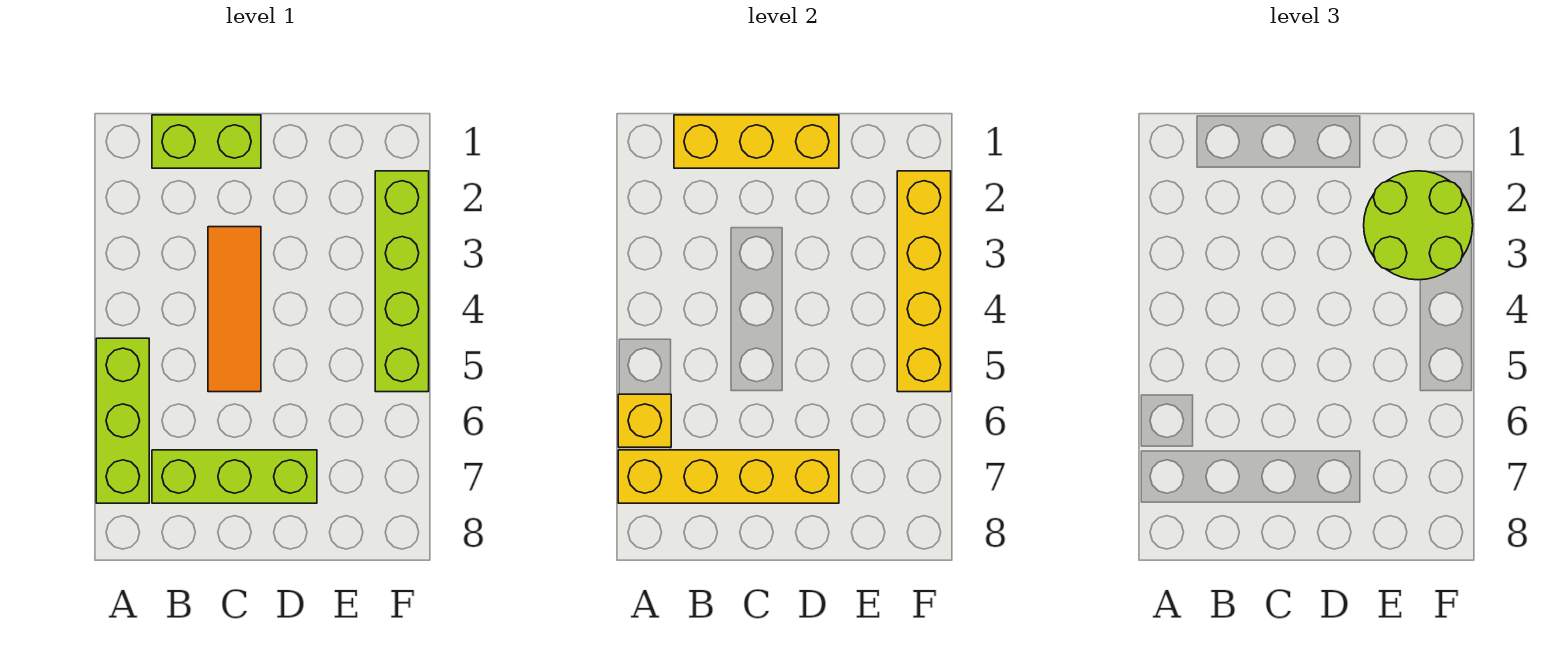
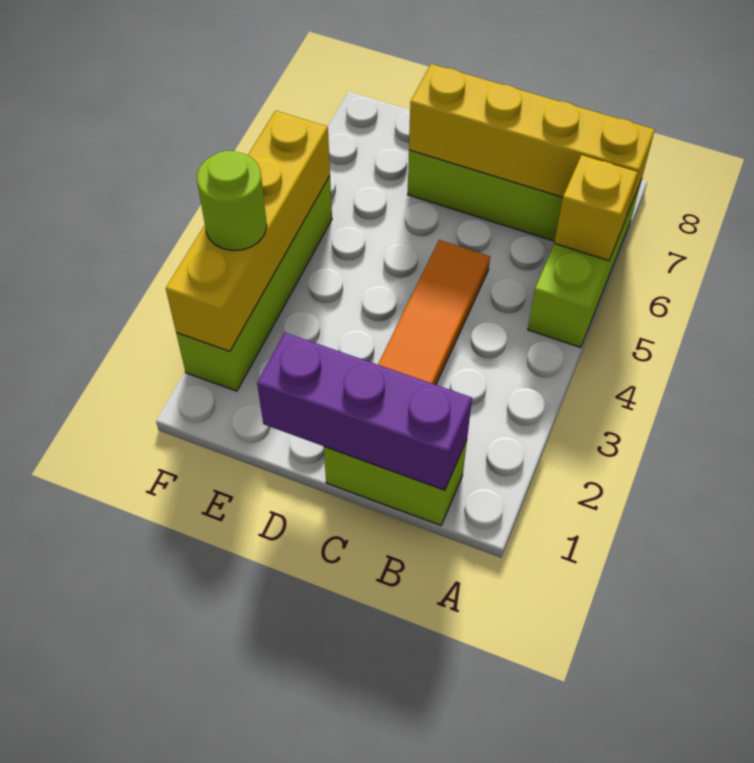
yellow 1x3 brick [674,115,839,168] -> purple 1x3 brick [257,333,472,490]
lime 2x2 round brick [1364,171,1473,280] -> lime 1x1 round brick [197,151,267,251]

